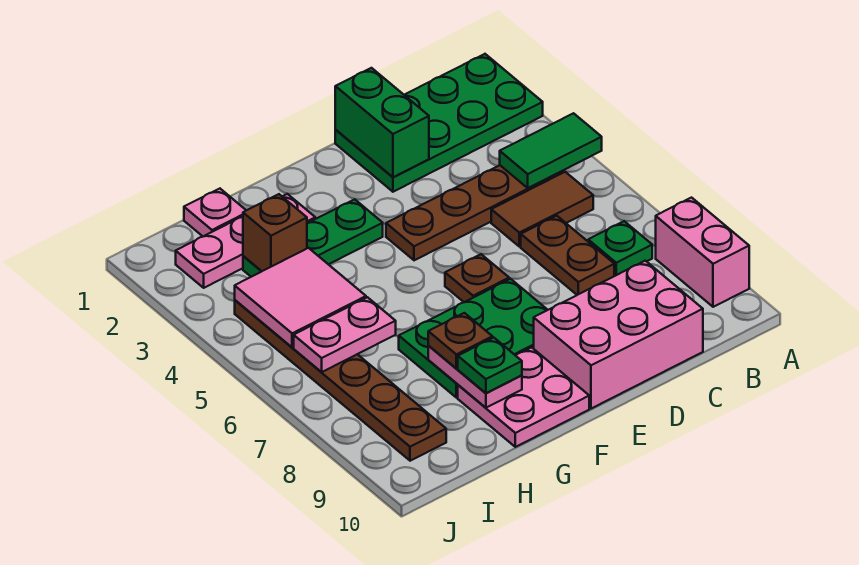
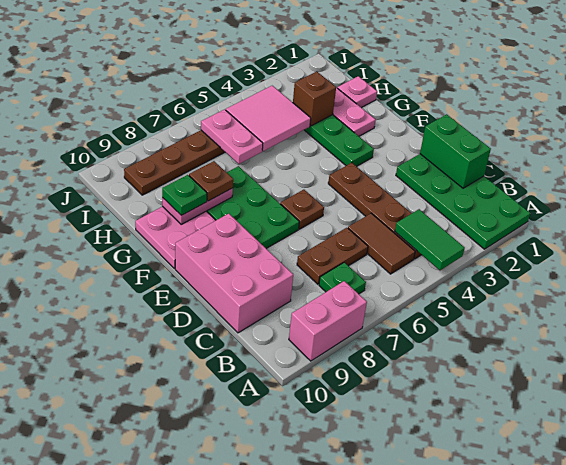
green 1x2 brick [335,68,429,177] -> green 1x2 brick turned to [420,114,491,188]

